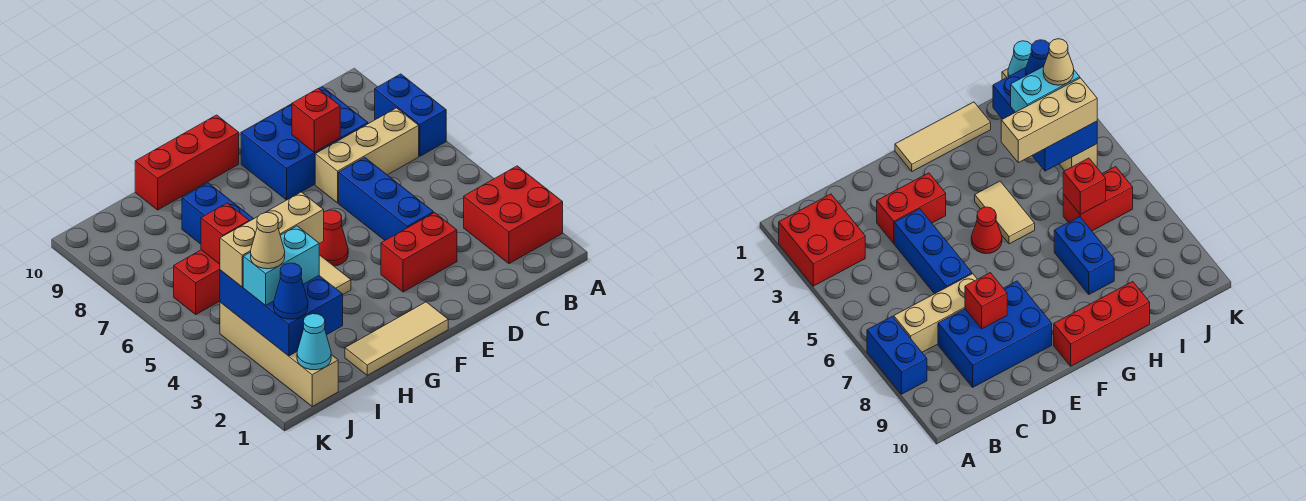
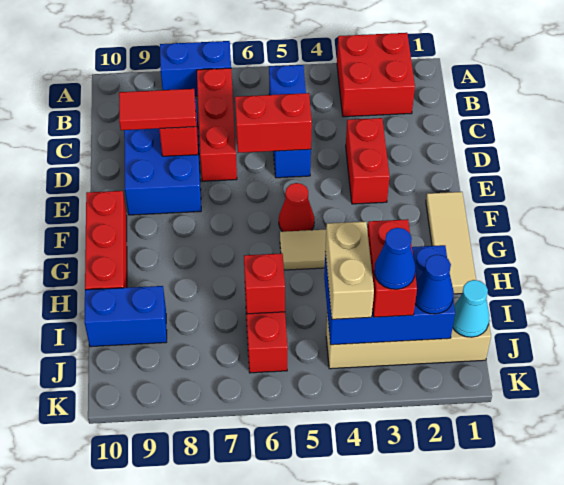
tan 1x3 brick [315,108,419,203] -> red 1x3 brick [197,68,237,181]
blue 1x3 brick [339,157,434,240] -> blue 1x3 brick turned to [269,65,311,178]
none -> red 1x2 brick [235,93,312,153]
none -> red 1x2 tile [119,89,196,130]
tan 1x3 brick [220,192,324,287] -> tan 1x2 brick [325,222,374,319]
blue 1x2 brick [182,183,253,244] -> blue 1x2 brick moved to [84,286,167,347]
cyan 1x2 brick [243,226,319,305] -> red 1x2 brick [368,219,417,317]
tan 1x1 cone [251,213,285,269] -> blue 1x1 cone [374,228,416,289]

